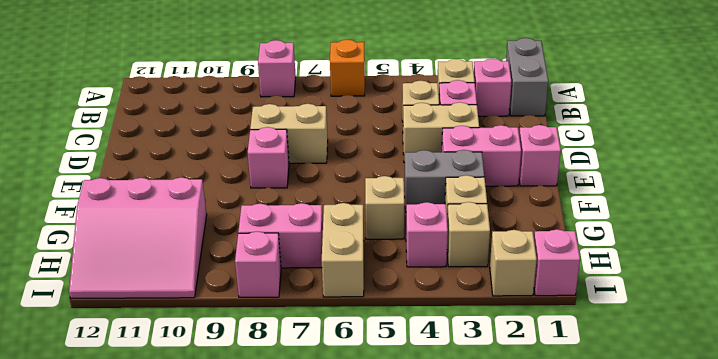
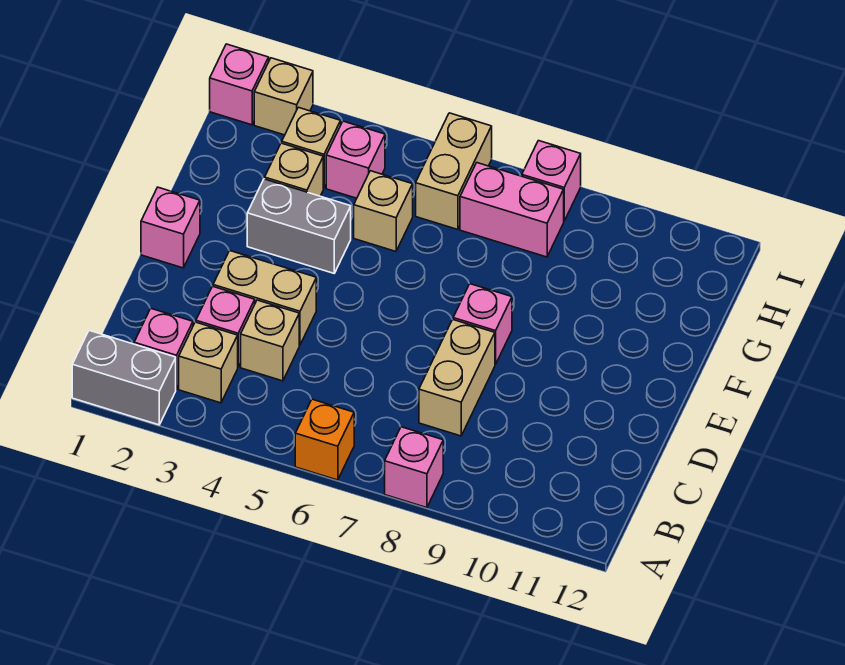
grey 1x2 brick [506,38,548,116] -> grey 1x2 brick turned to [72,330,176,425]
tan 1x2 brick [250,104,328,164] -> tan 1x2 brick turned to [419,319,495,436]
pink 1x2 brick [442,125,521,186] -> none
pink 3x3 slope [69,177,207,299] -> none

